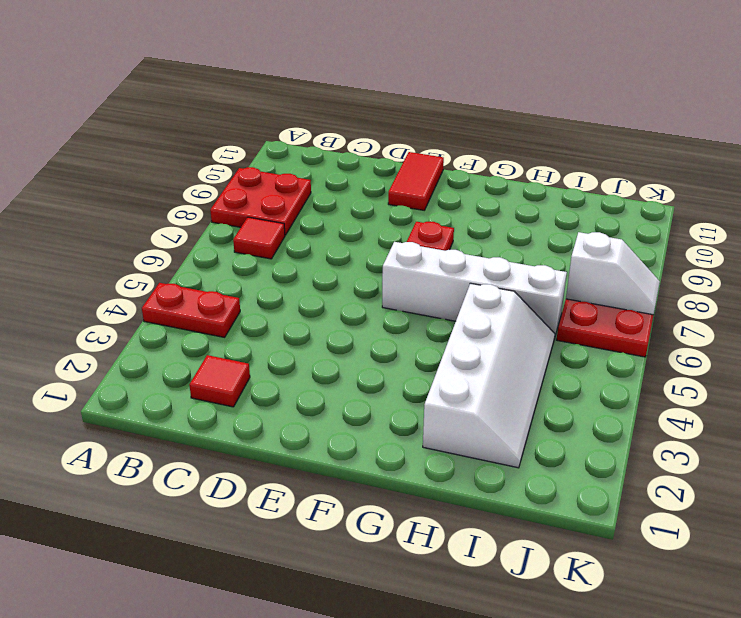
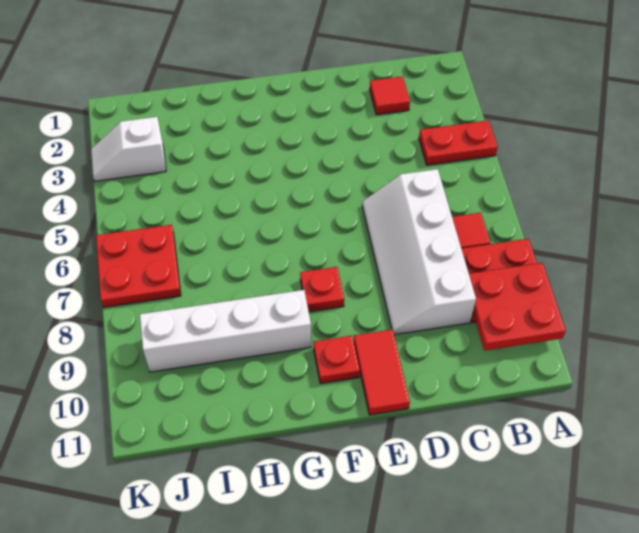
none -> red 2x2 plate [469,263,566,351]
white 1x4 brick [382,242,567,339] -> white 1x4 brick moved to [140,290,311,372]
none -> red 1x1 plate [313,336,360,384]
white 2x4 slope [423,283,555,468] -> white 2x4 slope moved to [362,169,476,335]
white 1x2 slope [566,232,660,315] -> white 1x2 slope moved to [91,117,166,181]

